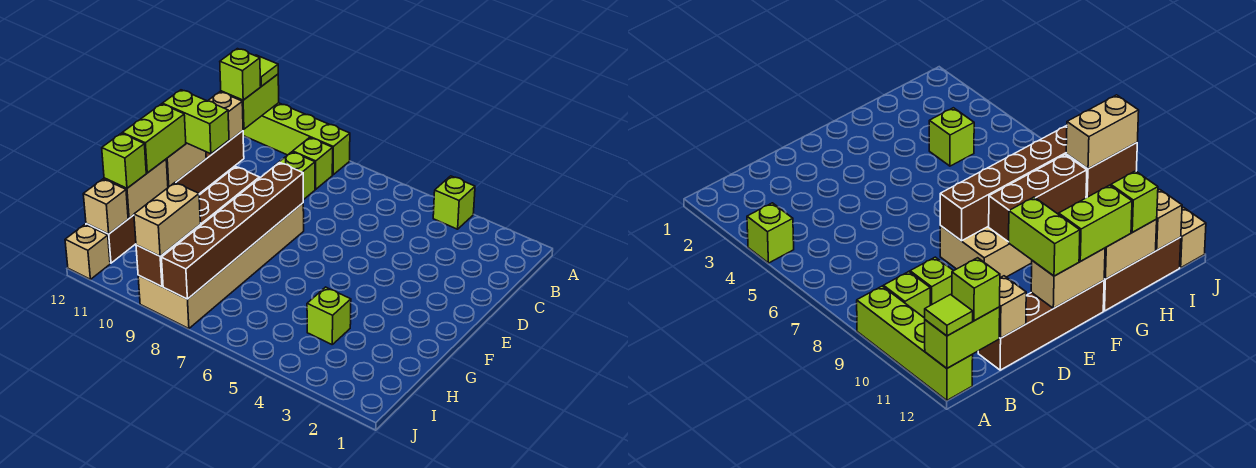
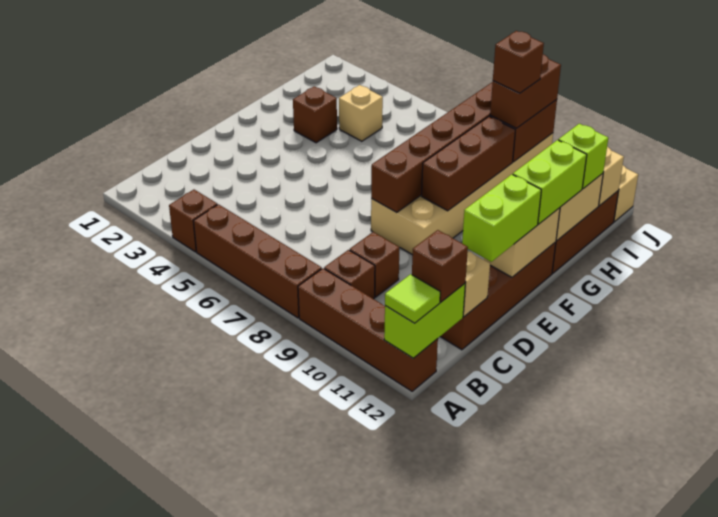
lime 1x1 brick [433,176,475,229] -> brown 1x1 brick [169,190,217,252]
none -> brown 1x4 brick [194,204,322,318]
lime 1x4 brick [243,103,350,175] -> brown 1x4 brick [298,268,438,391]
lime 1x1 brick [293,138,333,189] -> brown 1x1 brick [324,250,375,299]
lime 1x1 brick [220,49,261,100] -> brown 1x1 brick [412,230,468,302]
lime 1x1 brick [275,152,315,200] -> brown 1x1 brick [350,232,400,297]
lime 1x2 brick [162,90,229,154] -> lime 1x2 brick turned to [462,174,541,262]
none -> brown 1x1 brick [293,86,337,143]
lime 1x1 brick [307,287,351,344] -> tan 1x1 brick [339,85,383,141]
tan 1x2 brick [134,182,200,256] -> brown 1x2 brick [490,55,561,128]
none -> brown 1x1 brick [493,31,544,93]

